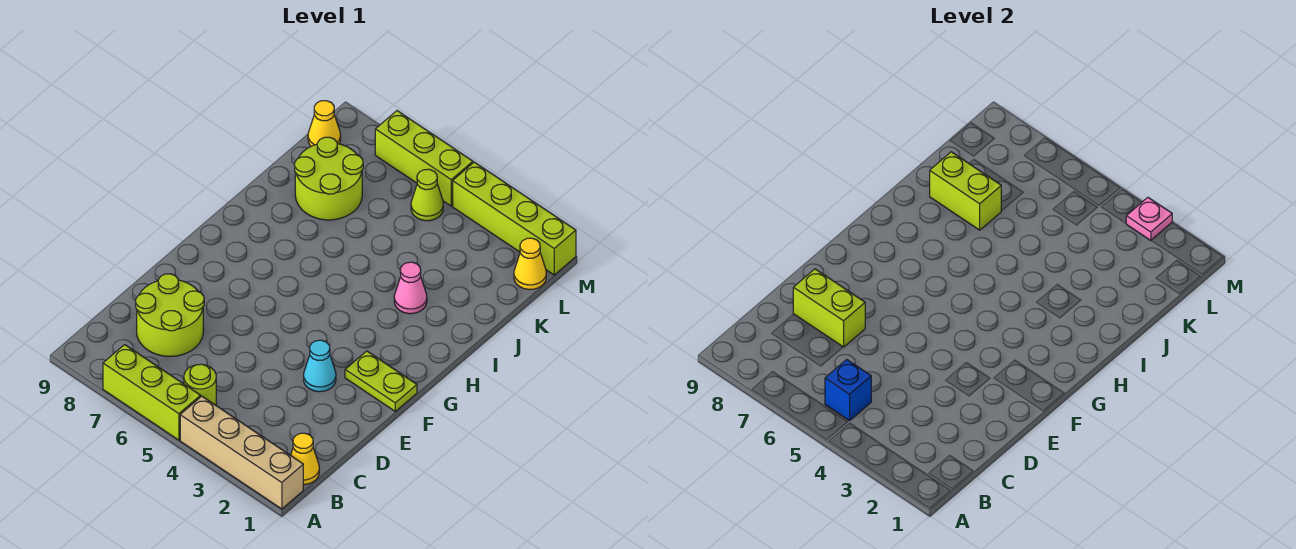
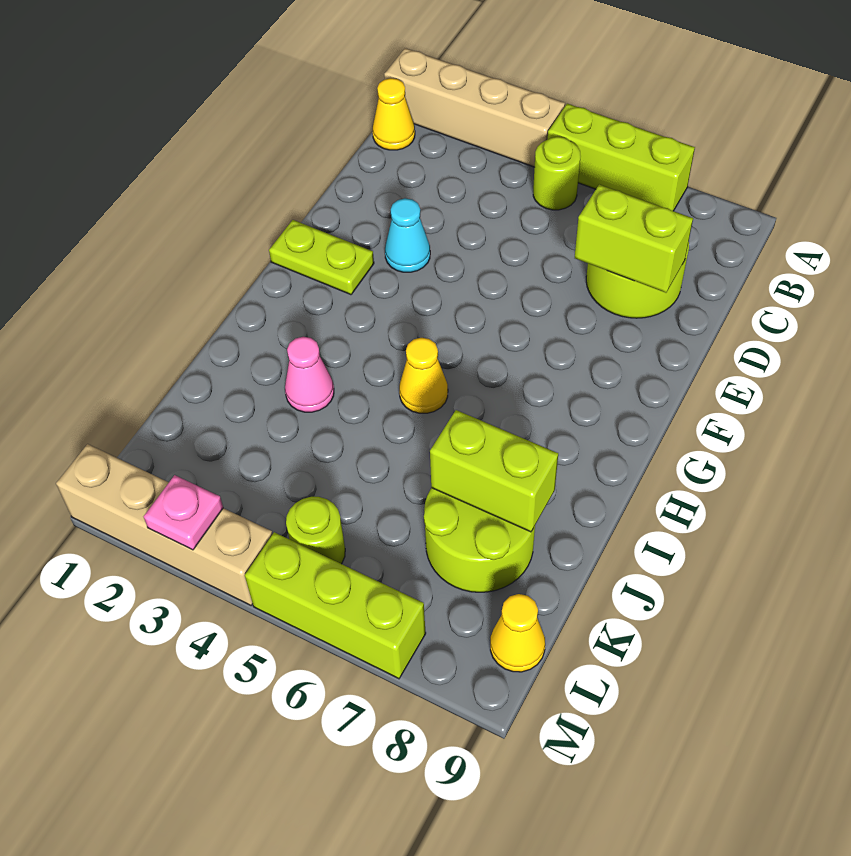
blue 1x1 brick [825,360,871,421] -> none
yellow 1x1 cone [514,238,546,290] -> yellow 1x1 cone moved to [399,338,448,413]
lime 1x1 cone [411,169,443,221] -> lime 1x1 round brick [286,497,345,564]
lime 1x4 brick [453,162,576,275] -> tan 1x4 brick [56,444,272,605]

